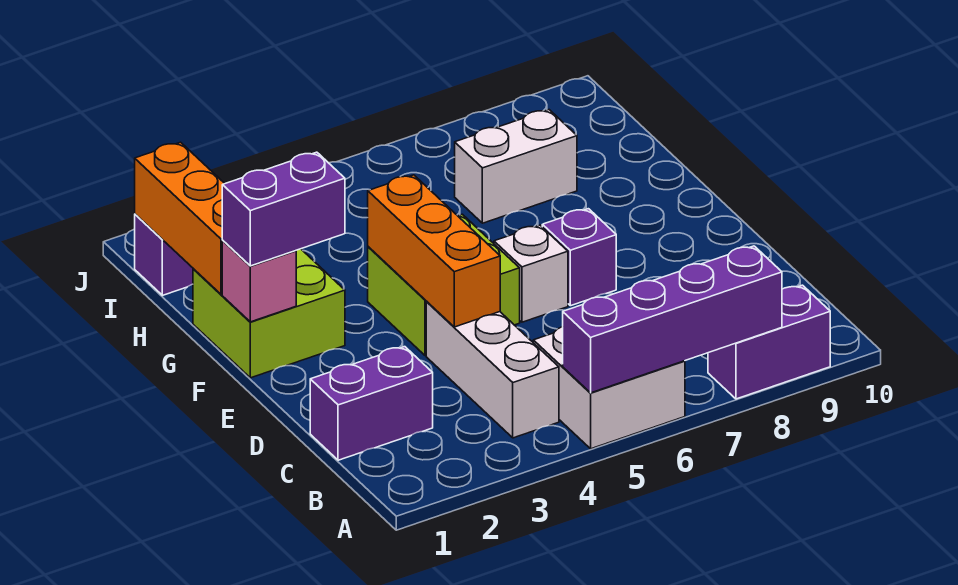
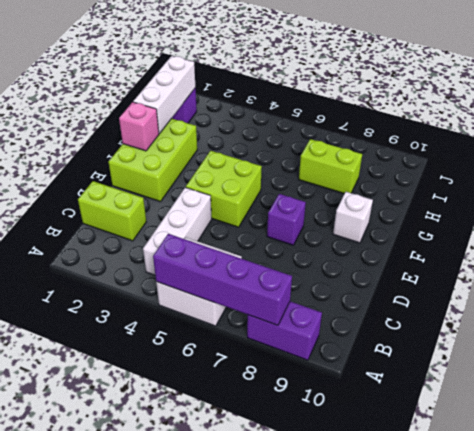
purple 1x2 brick [310,347,433,460] -> lime 1x2 brick [78,181,146,241]
orange 1x3 brick [368,175,500,327] -> none
white 1x1 brick [494,225,568,322] -> white 1x1 brick moved to [333,192,373,243]
lime 2x2 brick [193,249,345,378] -> lime 2x3 brick [109,119,197,202]
purple 1x2 brick [222,152,345,266] -> none
orange 1x3 brick [135,142,225,294] -> white 1x3 brick [133,56,195,134]
white 1x2 brick [455,110,577,223] -> lime 1x2 brick [299,139,362,194]

